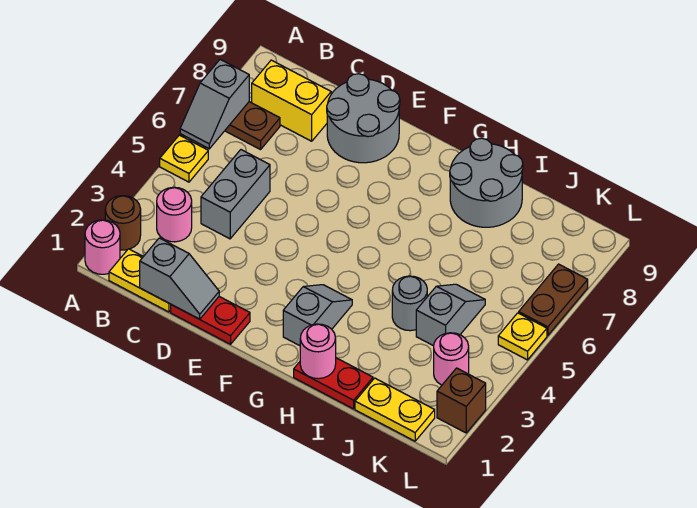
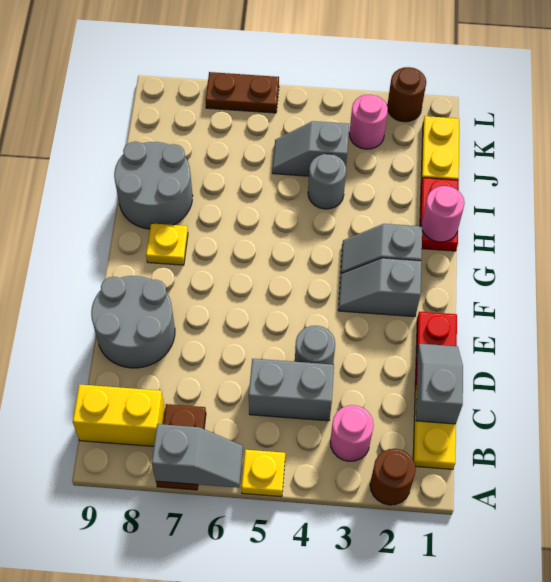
pink 1x1 round brick [85,220,120,274] -> none
yellow 1x2 brick [252,60,331,141] -> yellow 1x2 brick turned to [73,384,165,446]
none -> grey 1x1 round brick [295,326,335,365]
none -> grey 1x2 slope [338,258,421,317]
brown 1x1 brick [437,368,486,433] -> brown 1x1 round brick [387,67,426,122]
yellow 1x1 plate [498,313,547,360] -> yellow 1x1 plate moved to [146,223,188,265]

